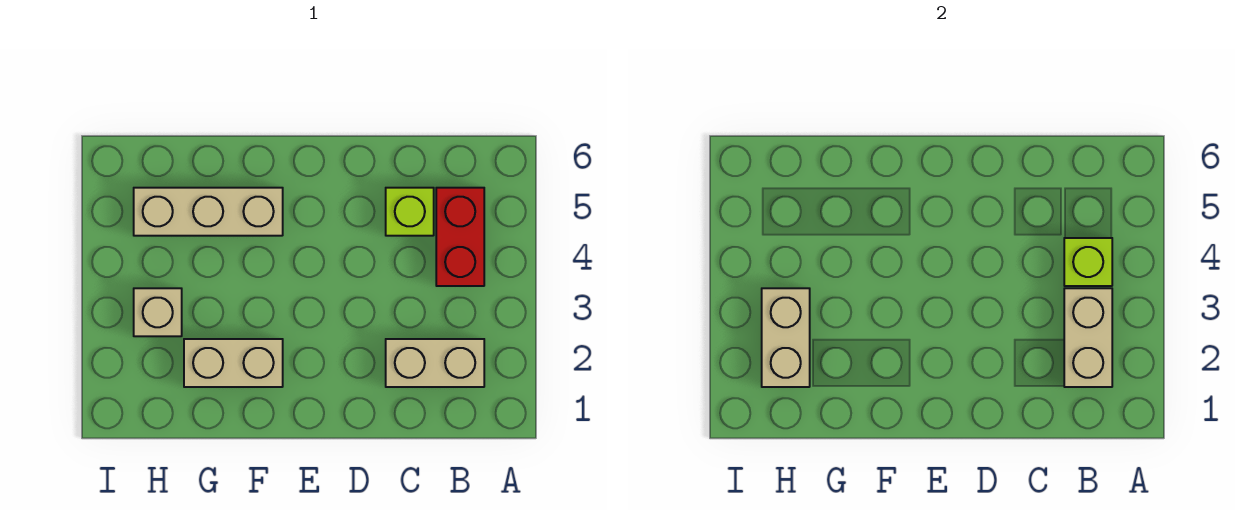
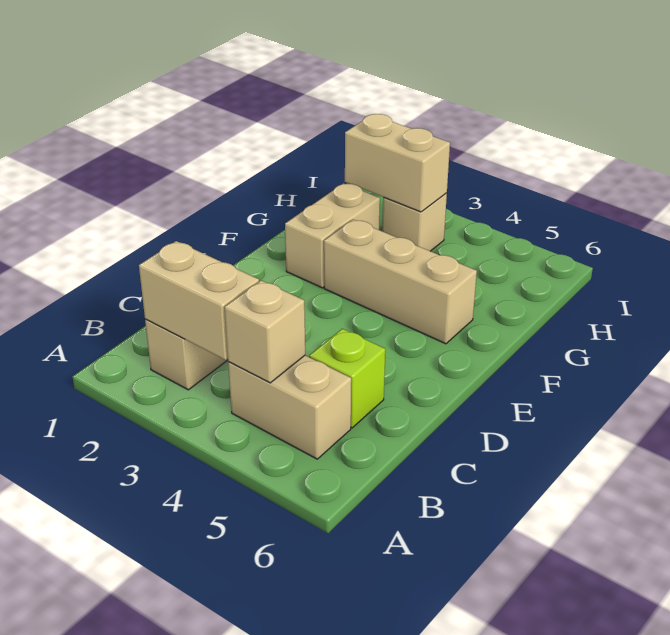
red 1x2 brick [436,188,484,286] -> tan 1x2 brick [228,356,351,459]
lime 1x1 brick [1064,238,1112,286] -> tan 1x1 brick [225,280,305,383]
tan 1x3 brick [134,188,283,236] -> tan 1x3 brick turned to [324,220,477,344]

